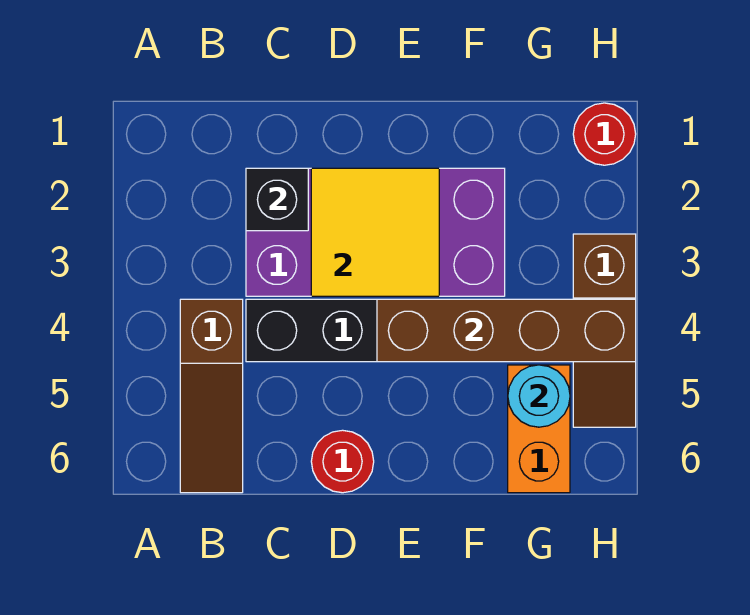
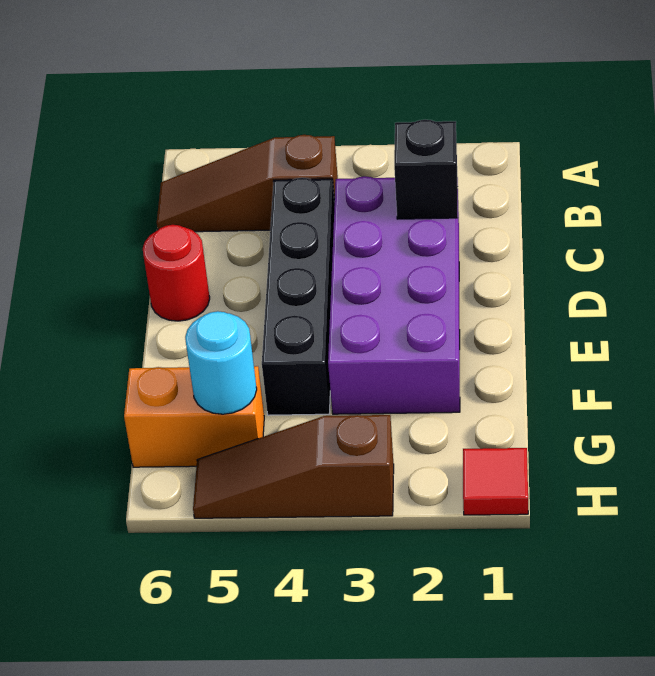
yellow 2x2 tile [311,168,439,296] -> none
brown 1x4 brick [377,299,636,362] -> none
red 1x1 round brick [573,103,636,165] -> red 1x1 tile [463,448,528,515]

